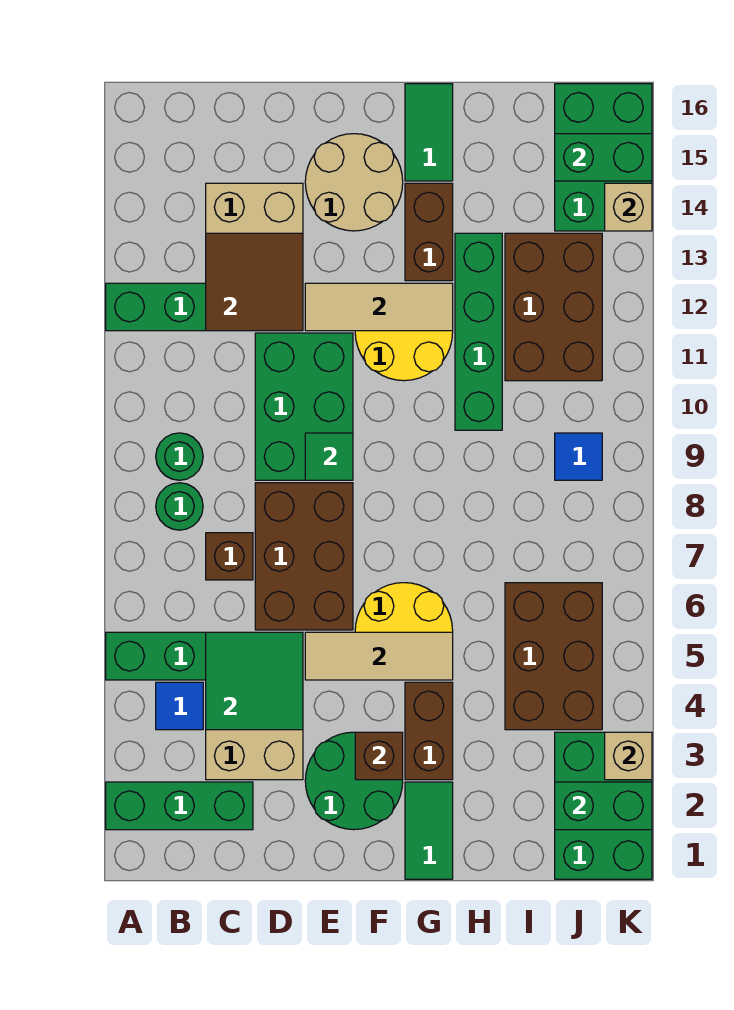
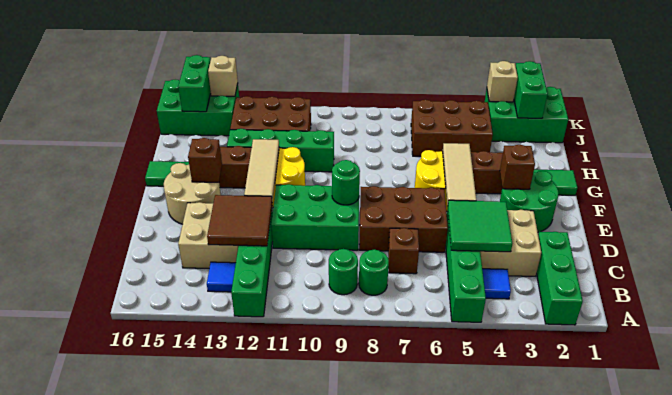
green 1x1 tile [305,433,353,480] -> green 1x1 round brick [332,160,360,205]
none -> brown 1x1 brick [188,138,222,182]
blue 1x1 tile [555,433,602,480] -> blue 1x1 tile moved to [207,262,236,292]

